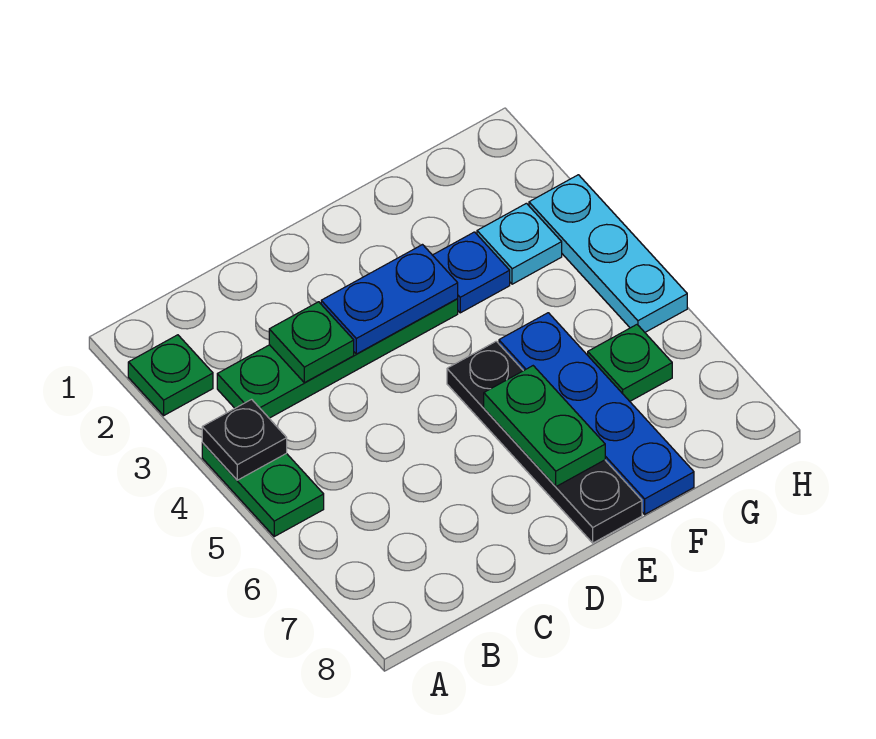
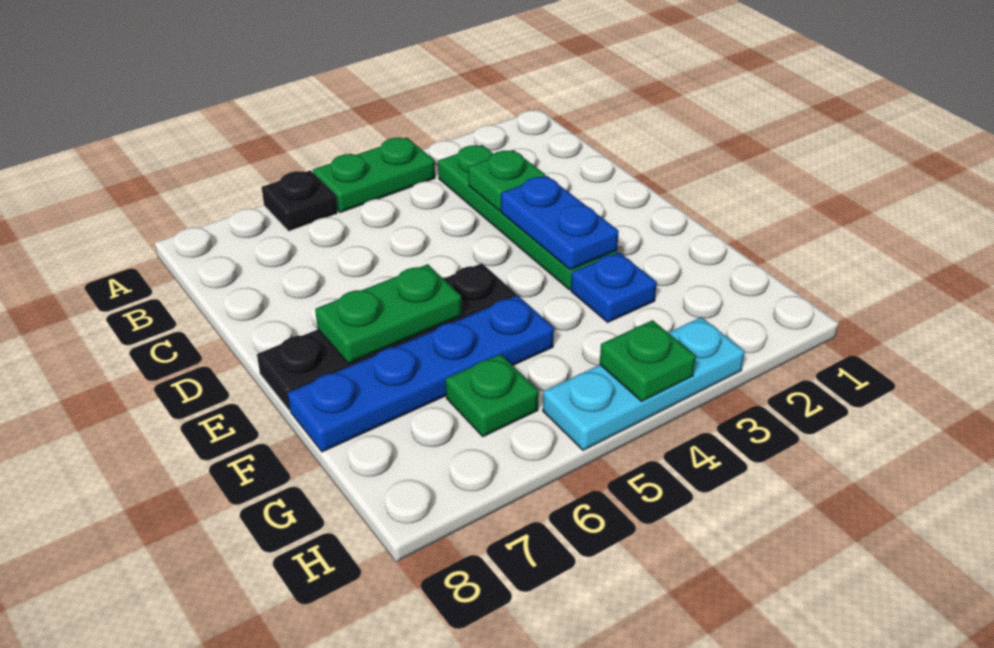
green 1x1 plate [128,335,213,415] -> green 1x1 plate moved to [600,320,696,401]
black 1x1 plate [202,399,287,480] -> black 1x1 plate moved to [261,170,338,231]
cyan 1x1 plate [477,203,562,284] -> none

